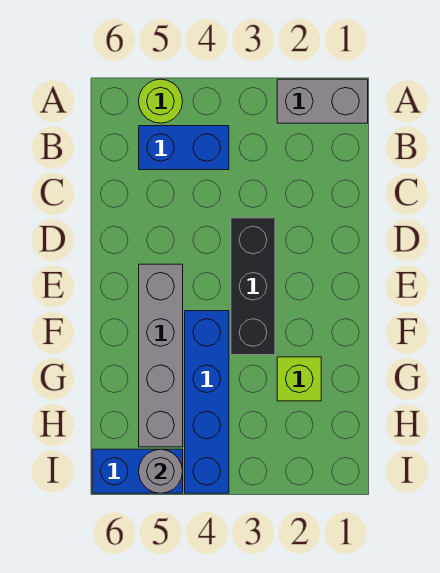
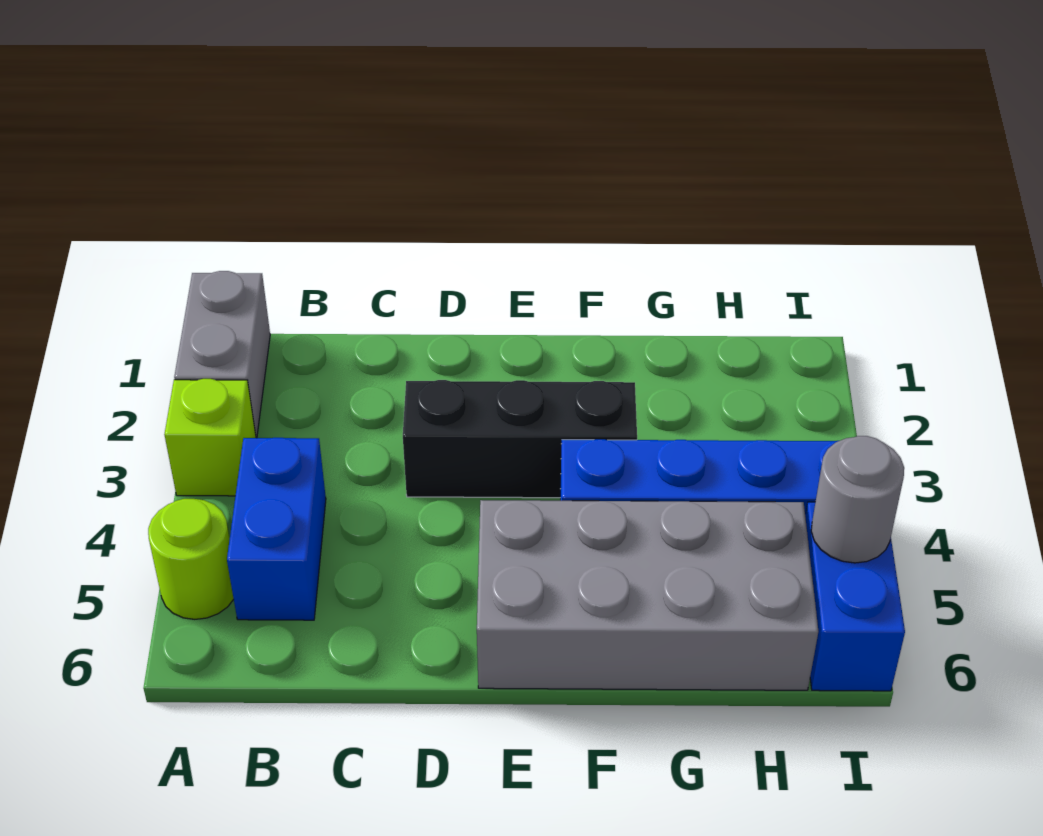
grey 1x4 brick [139,264,183,447] -> grey 2x4 brick [477,500,818,690]
lime 1x1 brick [277,357,321,401] -> lime 1x1 brick moved to [164,379,256,496]

